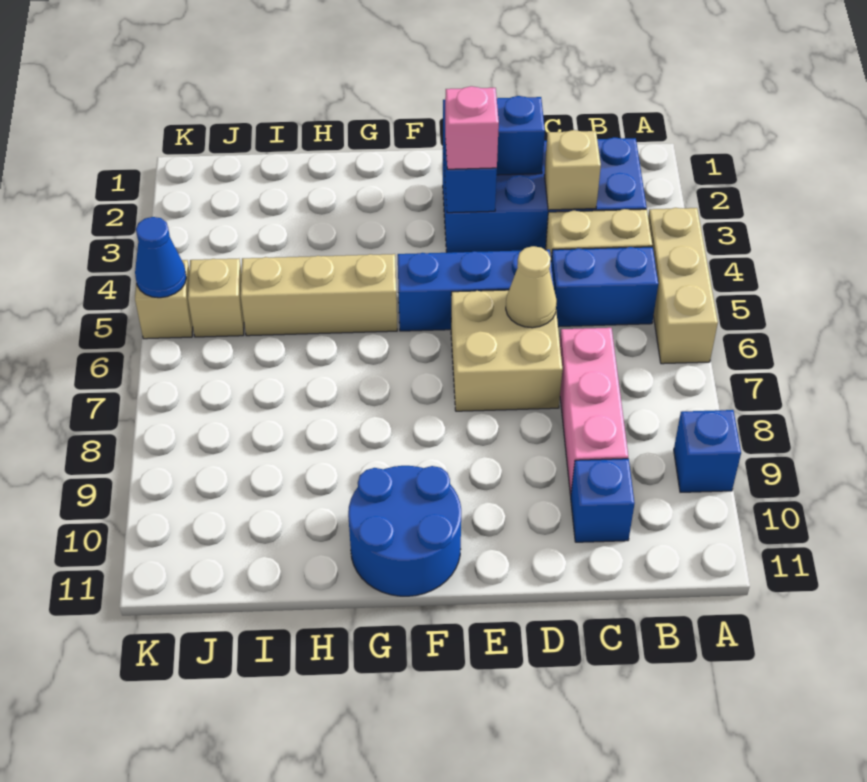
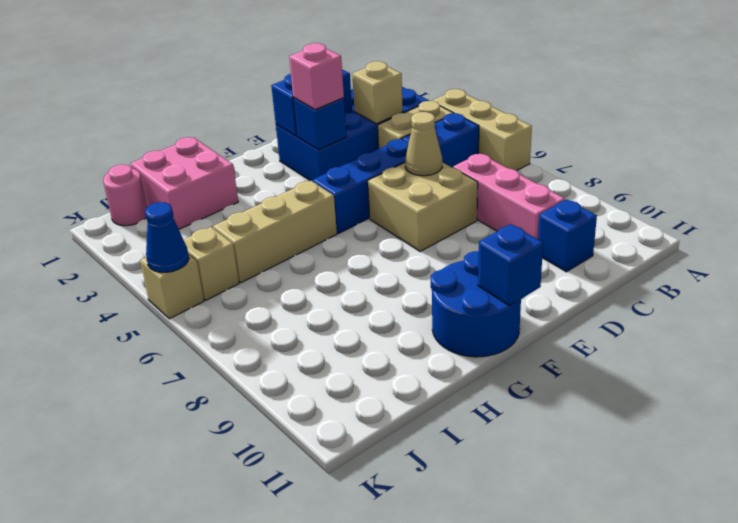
blue 1x1 brick [674,410,741,492] -> blue 1x1 brick moved to [478,224,543,306]
none -> pink 2x2 brick [131,137,238,229]
none -> pink 1x1 round brick [103,164,147,226]

